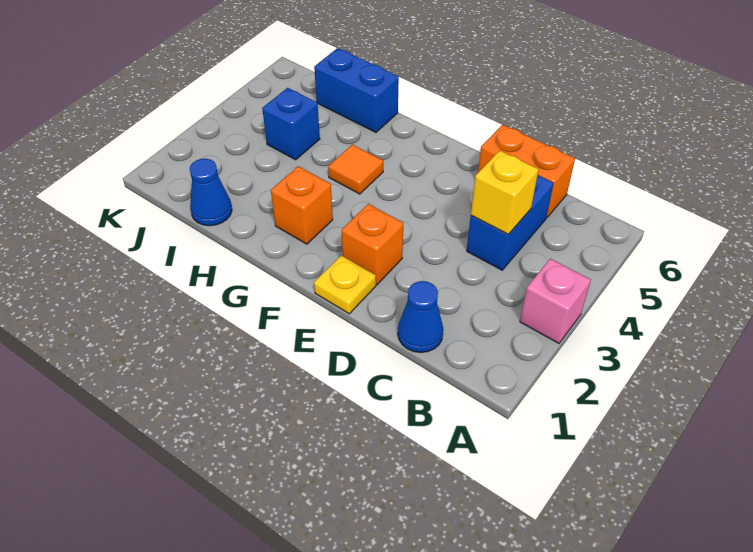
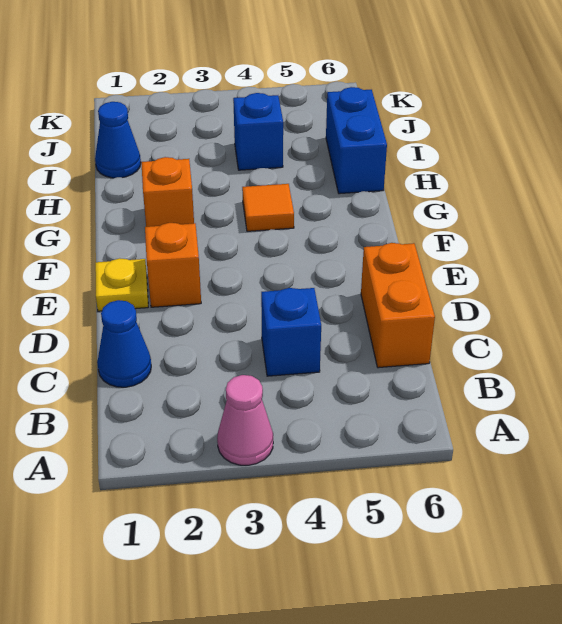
pink 1x1 brick [520,259,591,343] -> pink 1x1 cone [217,375,273,465]
blue 1x2 brick [467,175,554,270] -> blue 1x1 brick [261,288,321,376]
yellow 1x1 brick [471,151,539,234] -> none

